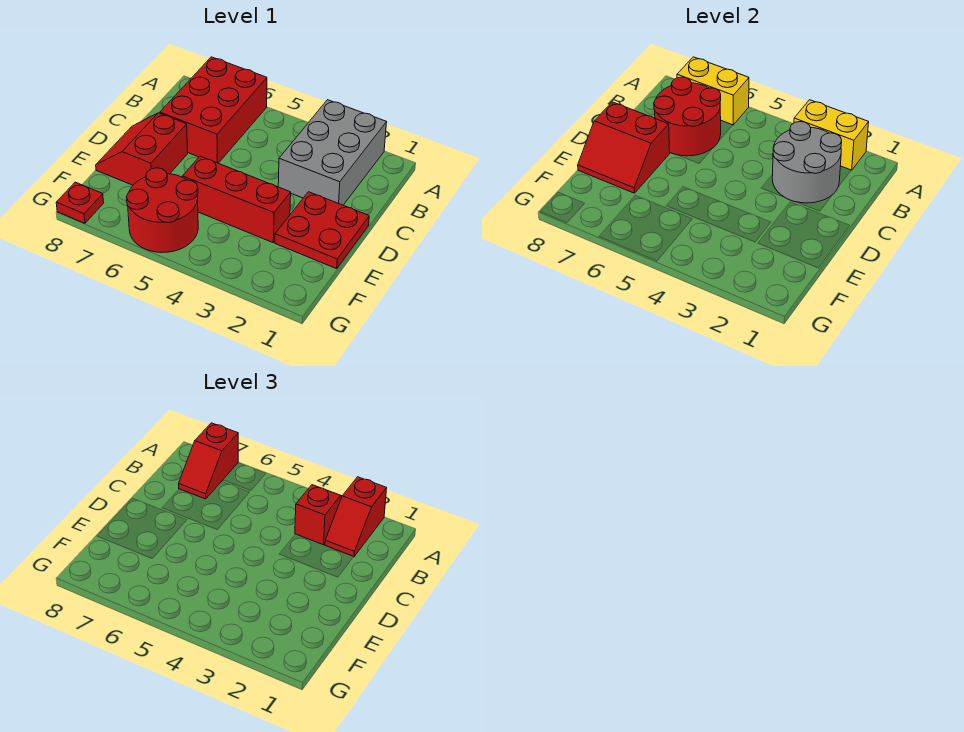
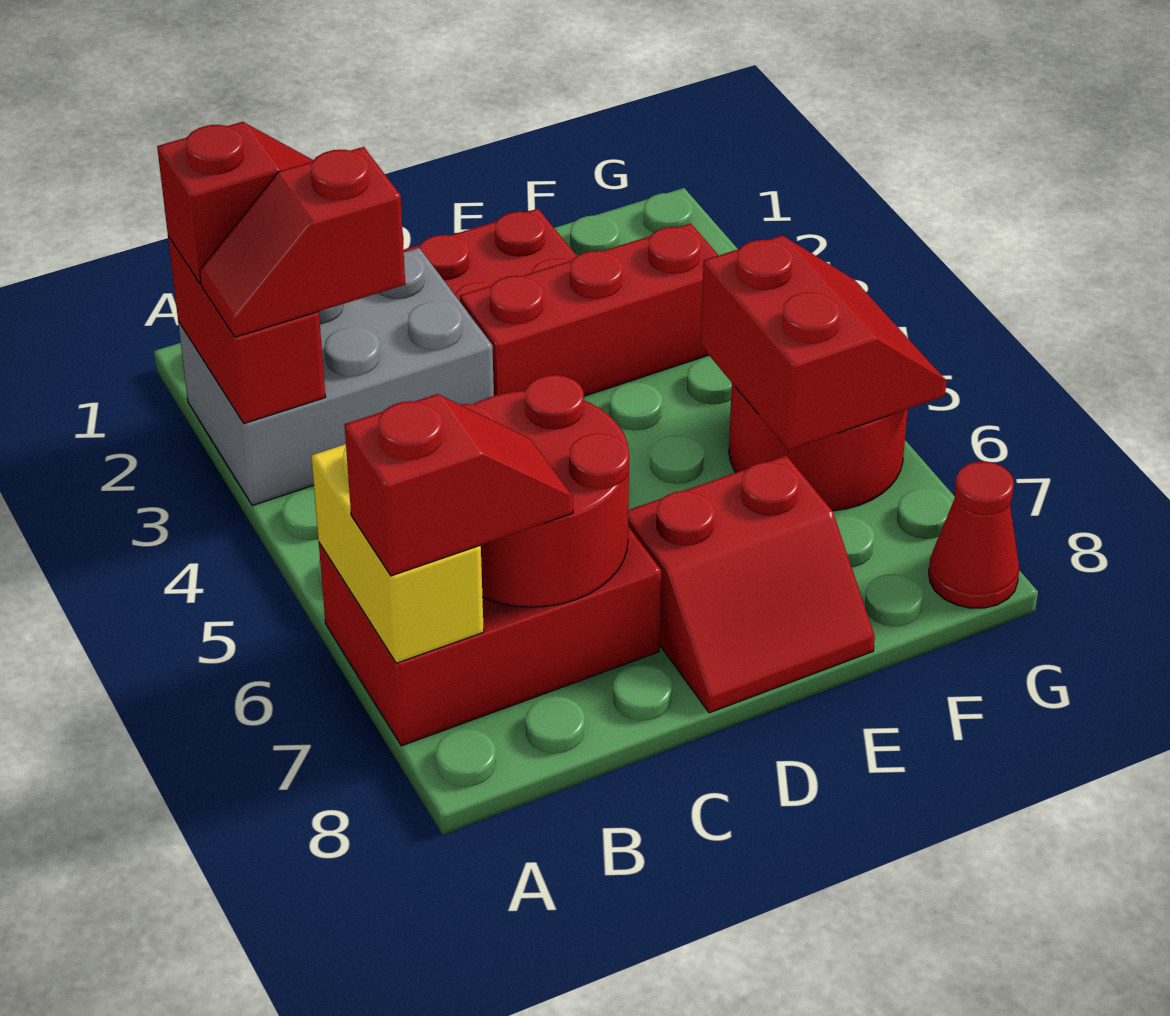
yellow 1x2 brick [794,100,869,170] -> red 1x2 brick [168,236,326,423]
grey 2x2 round brick [772,122,842,203] -> none
red 2x2 slope [578,102,670,193] -> red 2x2 slope moved to [701,235,947,450]
red 1x3 brick [182,156,291,243] -> red 1x3 brick turned to [460,224,718,396]
red 1x1 plate [56,182,104,223] -> red 1x1 cone [929,461,1019,608]

